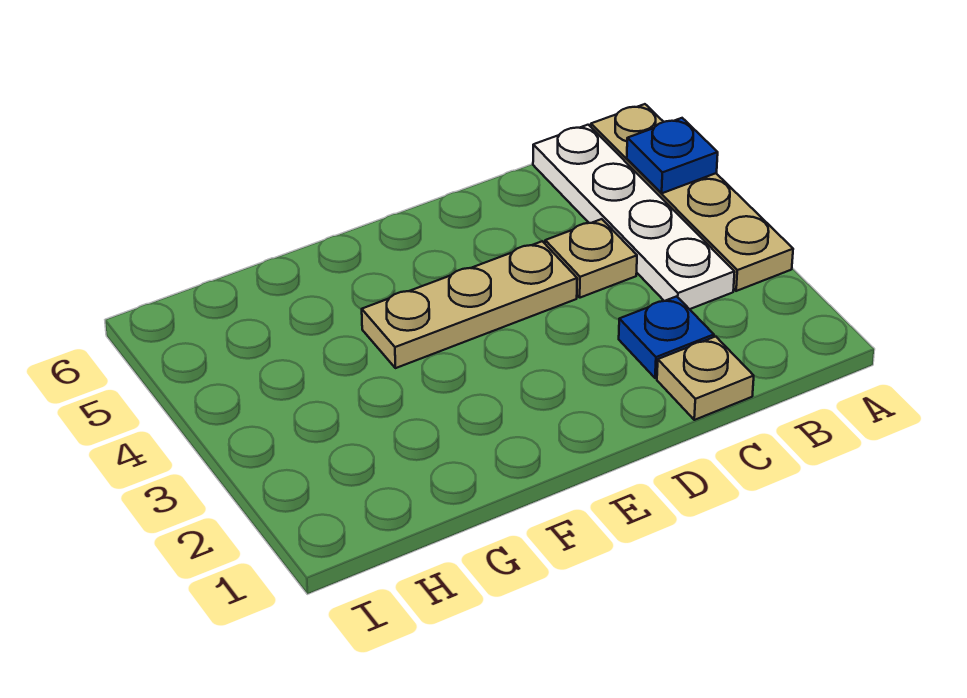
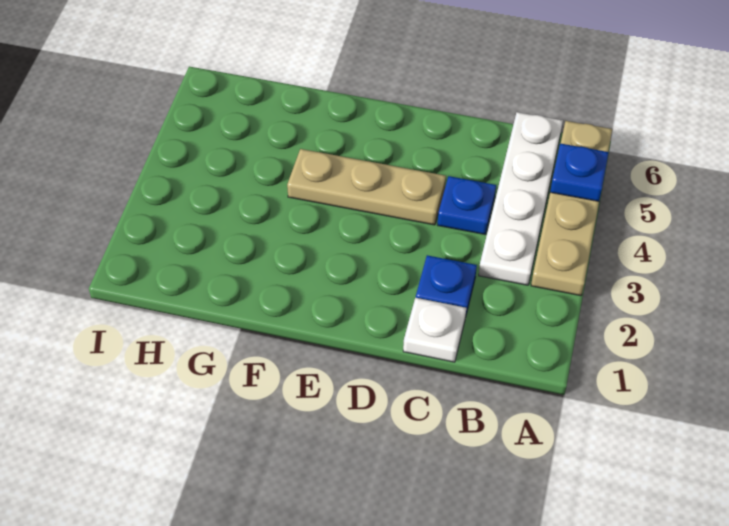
tan 1x1 plate [657,337,754,420] -> white 1x1 plate [403,298,466,362]
tan 1x1 plate [545,219,637,298] -> blue 1x1 plate [438,176,496,235]

